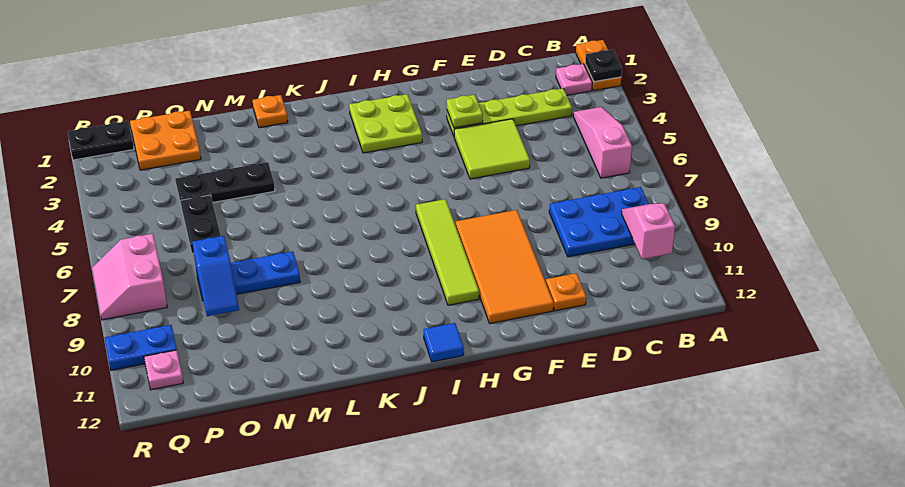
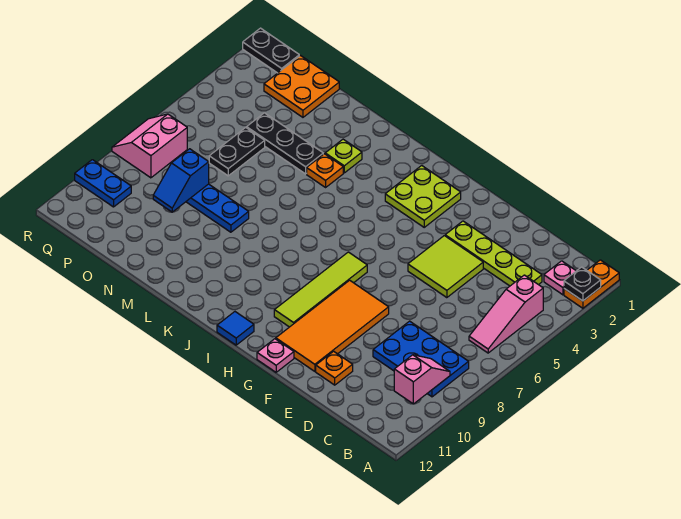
pink 1x3 slope [573,107,632,178] -> pink 1x3 slope turned to [469,275,543,353]
lime 1x1 plate [447,95,483,128] -> lime 1x1 plate moved to [325,139,362,173]
orange 1x1 plate [253,95,288,128] -> orange 1x1 plate moved to [307,154,343,187]
pink 1x1 plate [144,350,183,390] -> pink 1x1 plate moved to [257,339,294,372]

